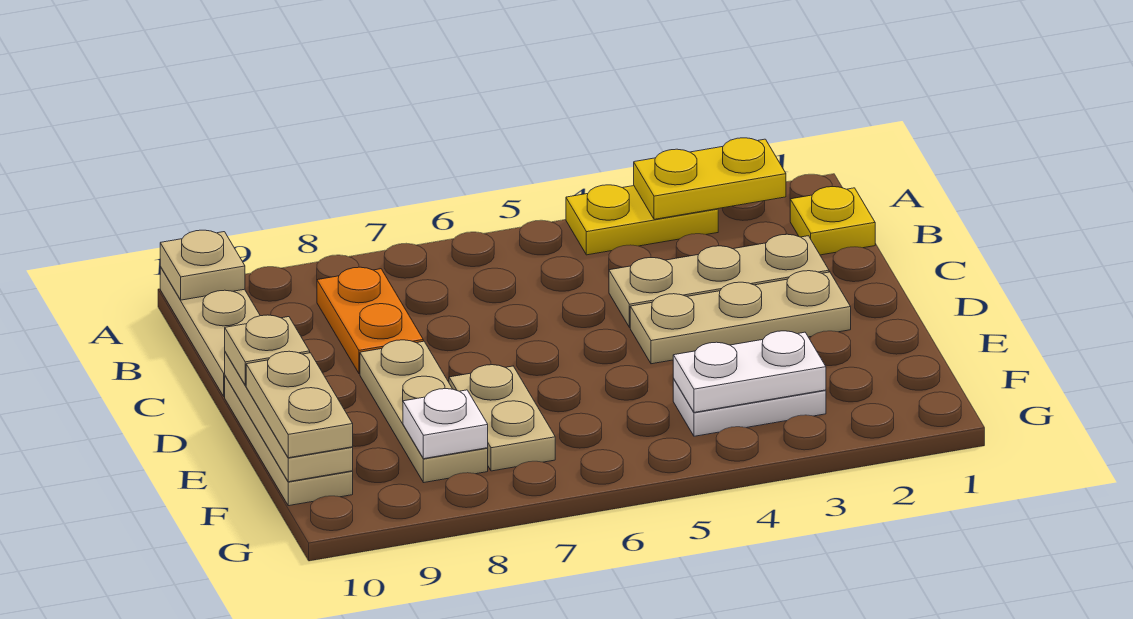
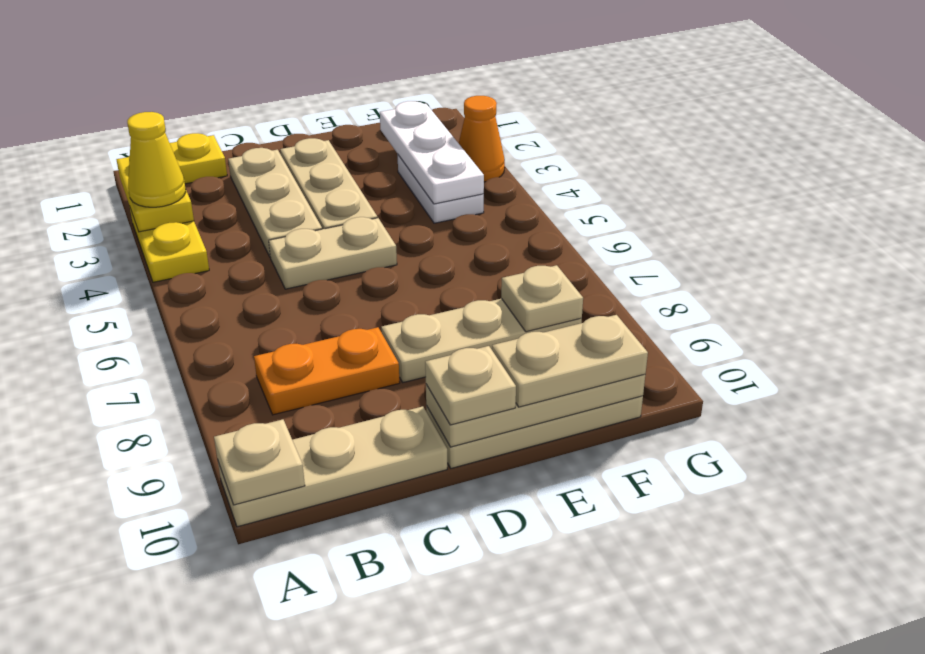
none -> yellow 1x1 cone [127,112,186,207]
tan 1x2 plate [449,365,555,471] -> tan 1x2 plate moved to [269,217,397,289]
white 1x2 plate [673,331,826,412] -> white 1x3 plate [380,101,484,204]
white 1x1 plate [403,389,488,459] -> tan 1x1 plate [501,265,583,332]
none -> orange 1x1 cone [459,96,505,182]

